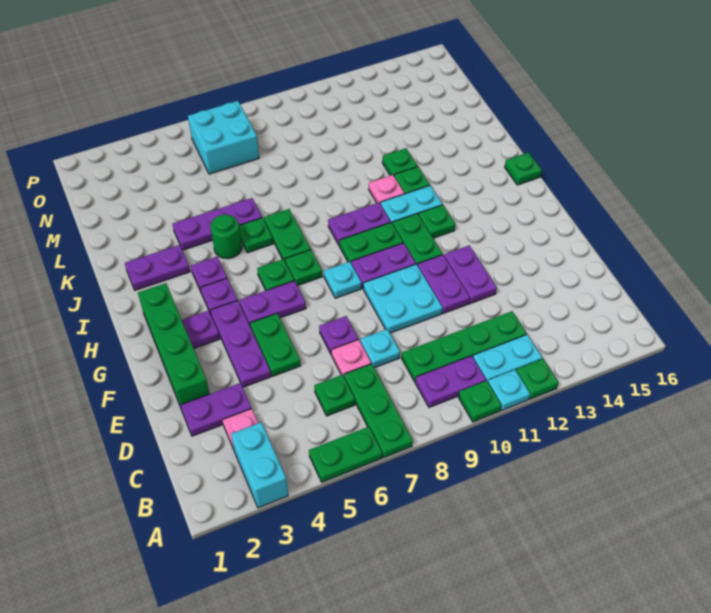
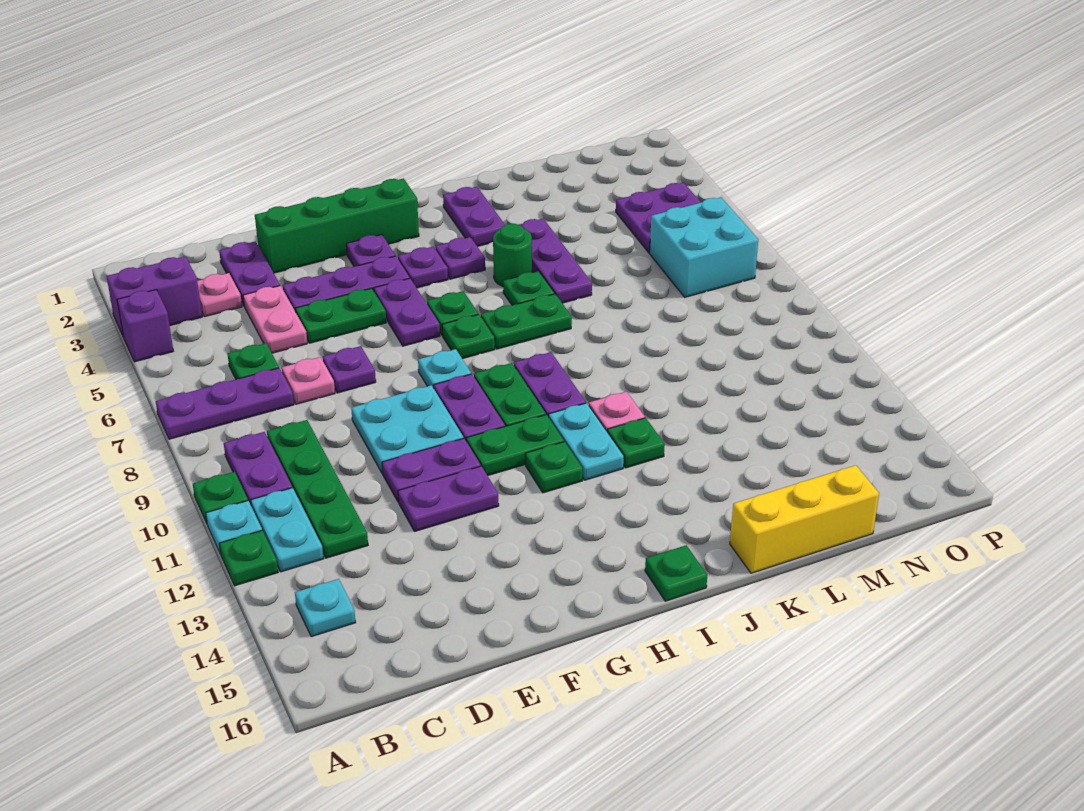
cyan 1x2 brick [231,422,288,508] -> purple 1x2 brick [107,256,202,337]
none -> purple 1x1 brick [117,290,173,362]
green 1x2 plate [309,427,382,482] -> none
green 1x3 plate [344,364,413,458] -> purple 1x3 plate [156,368,294,439]
none -> pink 1x2 plate [243,286,307,353]
cyan 1x1 plate [360,329,400,368] -> cyan 1x1 plate moved to [295,579,356,637]
green 1x1 plate [382,148,418,176] -> none
none -> yellow 1x3 brick [730,465,879,573]
none -> purple 2x2 plate [616,183,701,253]

